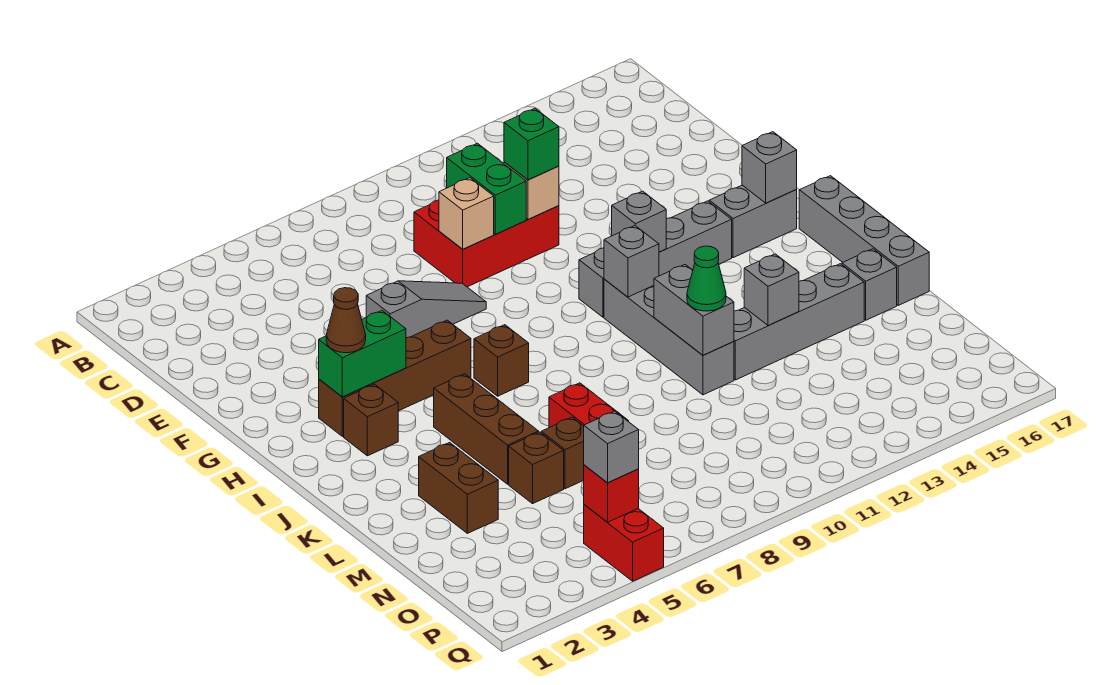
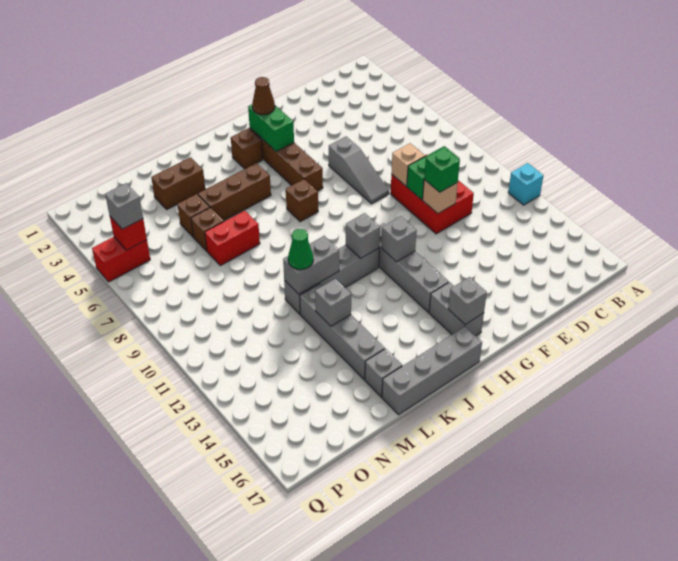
none -> cyan 1x1 brick [508,163,543,205]

